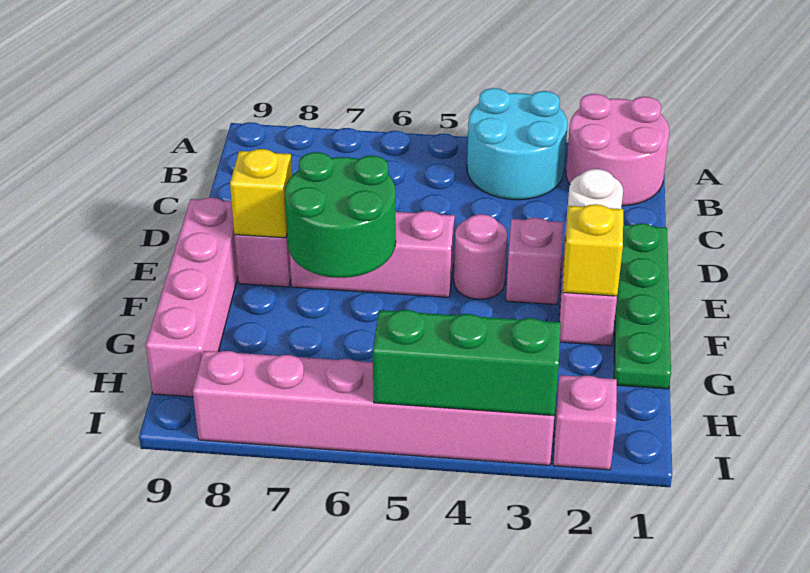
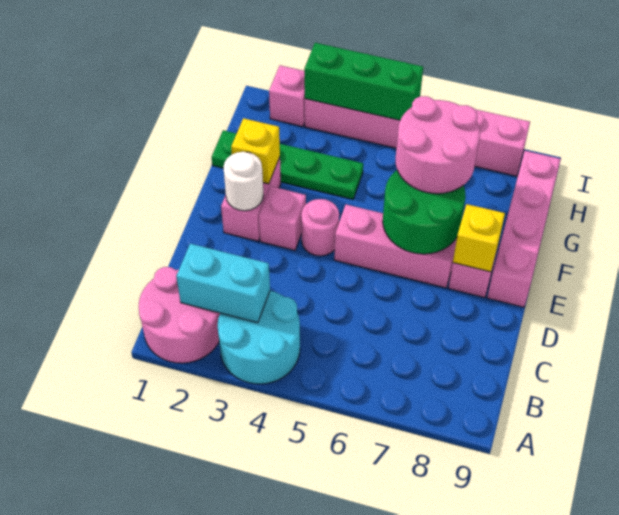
none -> cyan 1x2 brick [176,244,270,323]
green 1x4 plate [614,223,671,389] -> green 1x4 plate turned to [212,130,363,199]
none -> pink 2x2 round brick [396,96,480,194]

